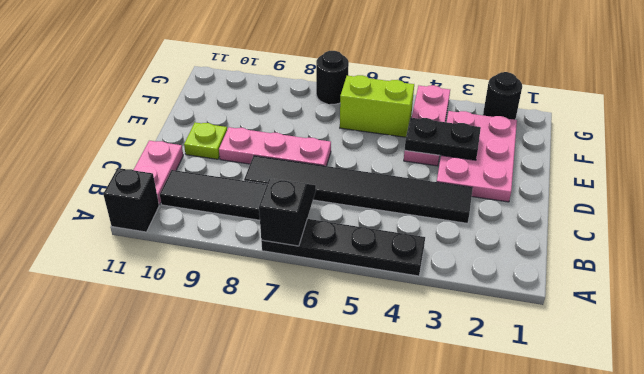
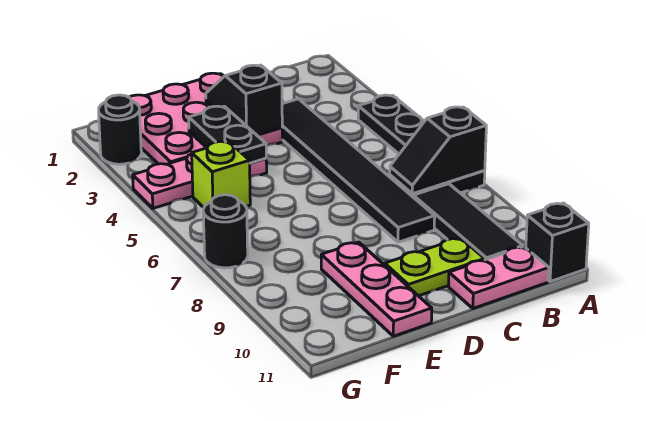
pink 2x3 plate [437,111,517,202] -> pink 3x3 plate [129,73,282,164]
none -> black 1x2 slope [206,65,282,135]
pink 1x3 plate [219,127,331,166] -> pink 1x3 plate moved to [321,242,432,336]
lime 1x1 plate [184,123,227,159] -> lime 1x2 plate [385,238,485,296]
lime 1x2 brick [340,75,414,137] -> lime 1x1 brick [192,141,250,207]

